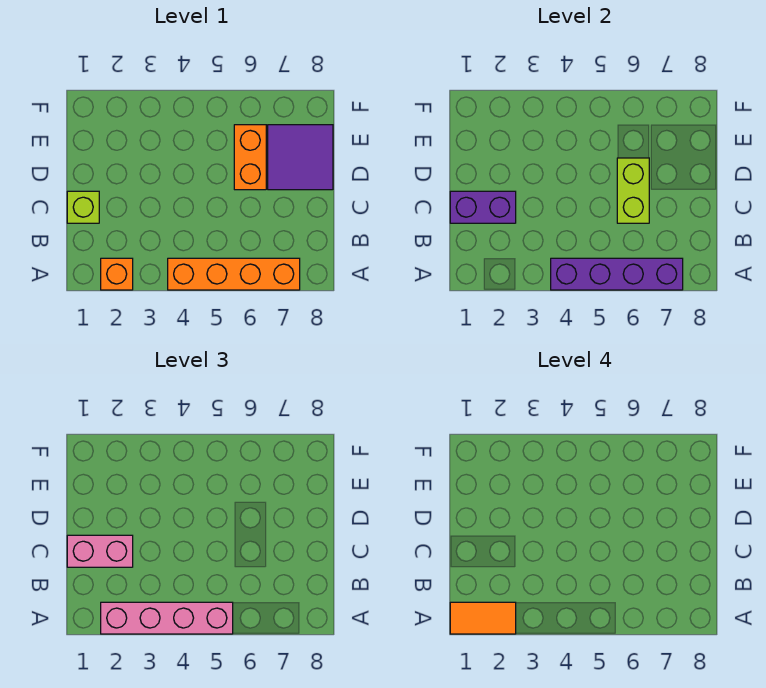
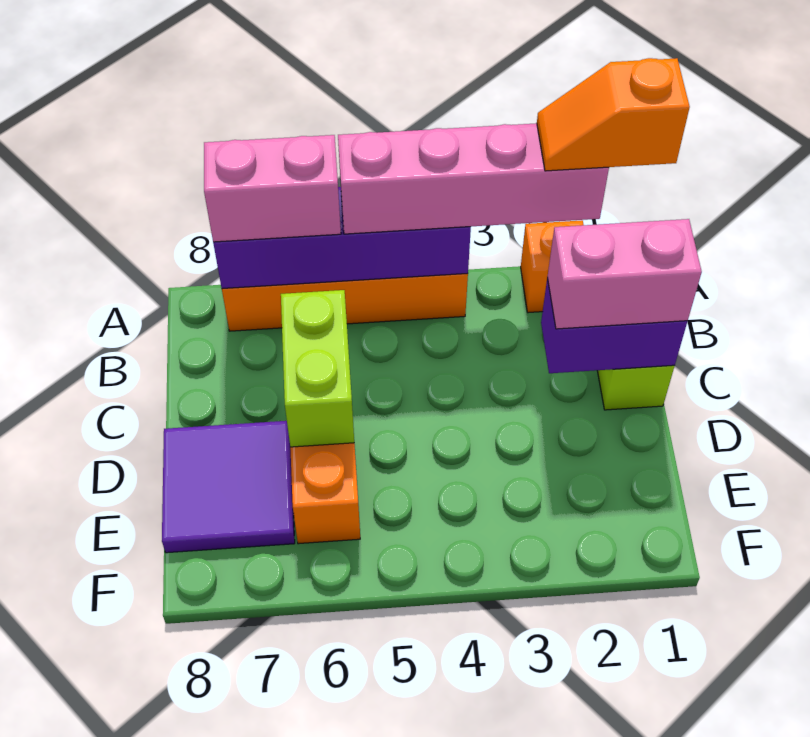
orange 1x2 tile [450,602,516,634] -> orange 1x2 slope [537,58,690,171]
none -> pink 1x2 brick [204,135,341,242]

